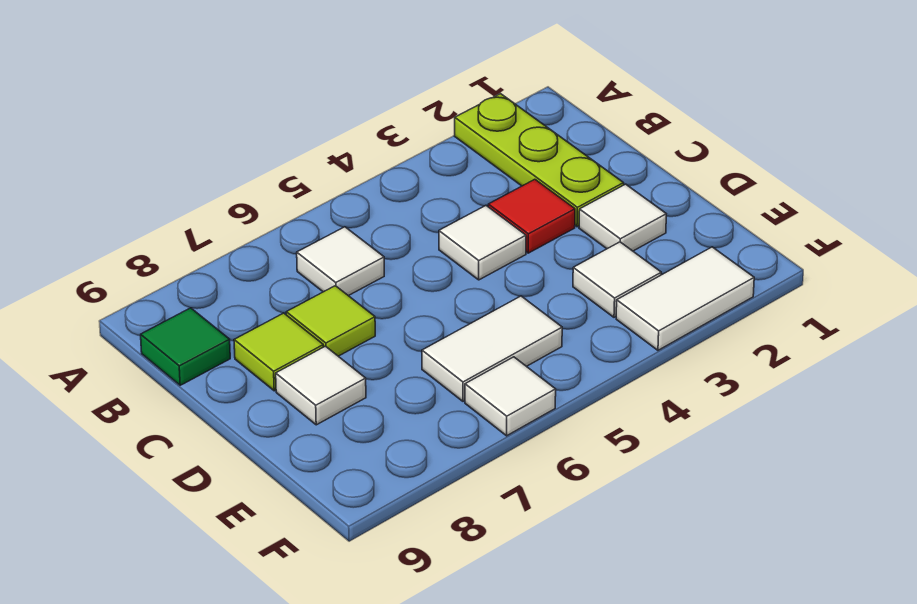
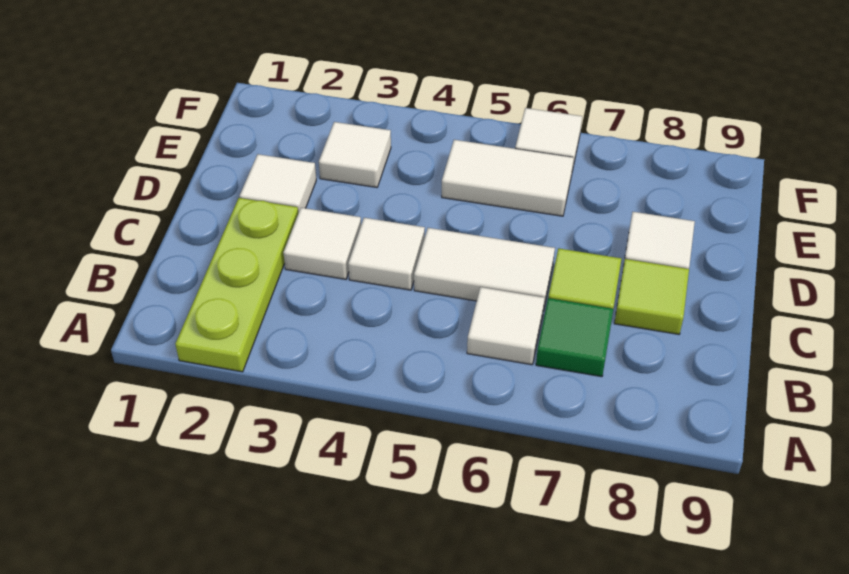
green 1x1 tile [141,308,230,385] -> green 1x1 tile moved to [536,298,613,377]
red 1x1 tile [488,179,575,253] -> white 1x1 tile [283,208,361,279]
white 1x2 tile [616,247,754,350] -> white 1x2 tile moved to [414,228,555,311]

